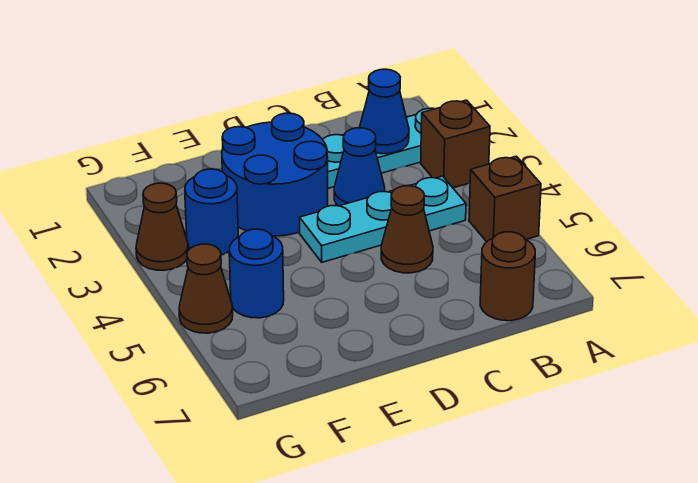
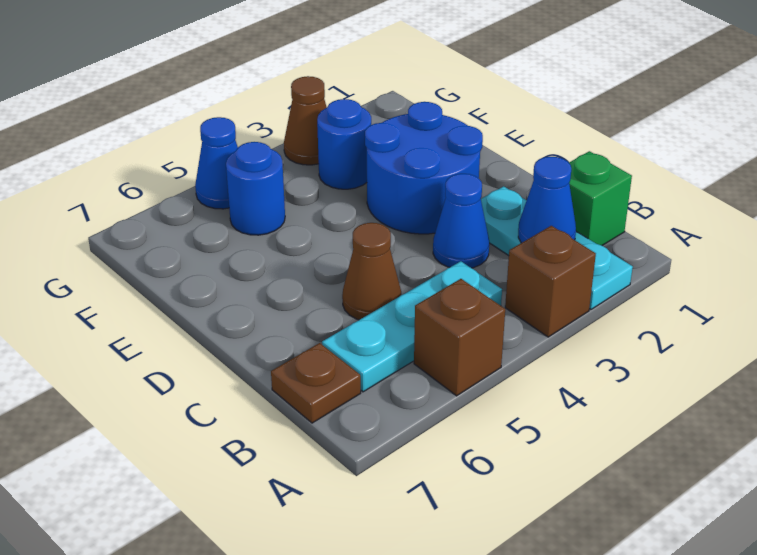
none -> green 1x1 brick [569,151,632,246]
cyan 1x3 plate [300,176,466,262] -> cyan 1x3 plate turned to [322,261,502,392]
brown 1x1 round brick [480,232,535,321] -> brown 1x1 plate [271,343,361,423]
brown 1x1 cone [179,244,233,333] -> blue 1x1 cone [195,117,238,209]

